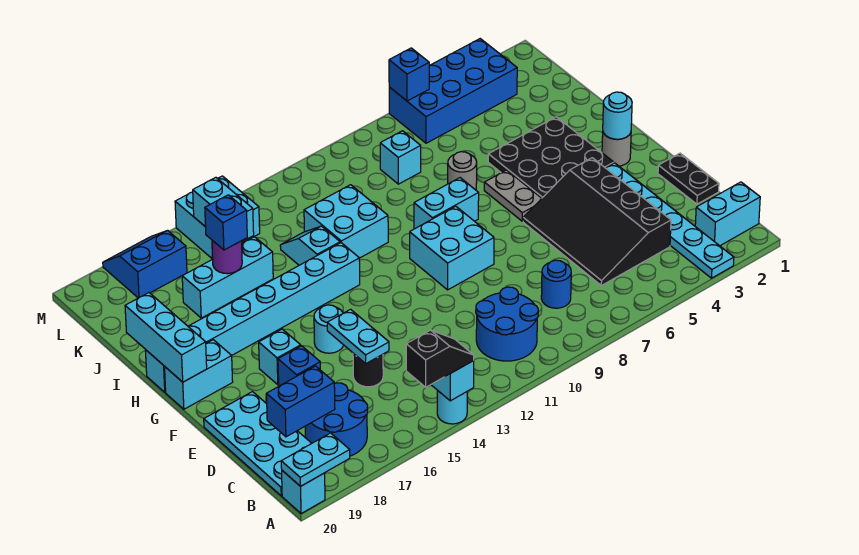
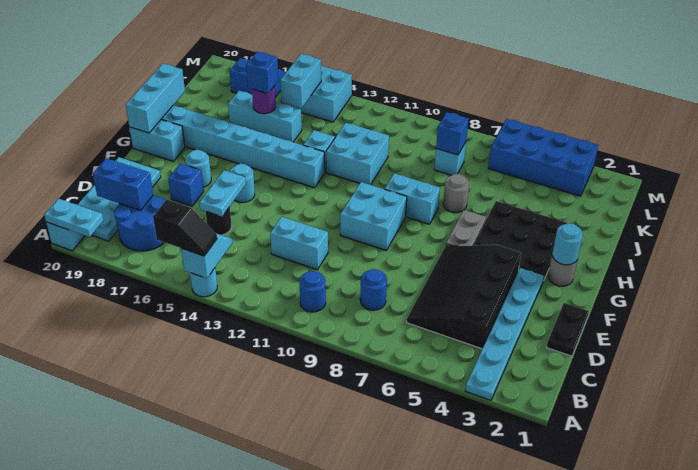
cyan 1x2 brick [695,182,760,246] -> cyan 1x2 brick moved to [270,217,328,270]
blue 2x2 round brick [476,287,538,361] -> blue 1x1 round brick [299,271,326,312]
cyan 1x1 brick [259,329,301,385] -> cyan 1x1 round brick [185,150,211,187]
blue 1x1 brick [389,48,430,101] -> blue 1x1 brick moved to [436,112,469,155]

